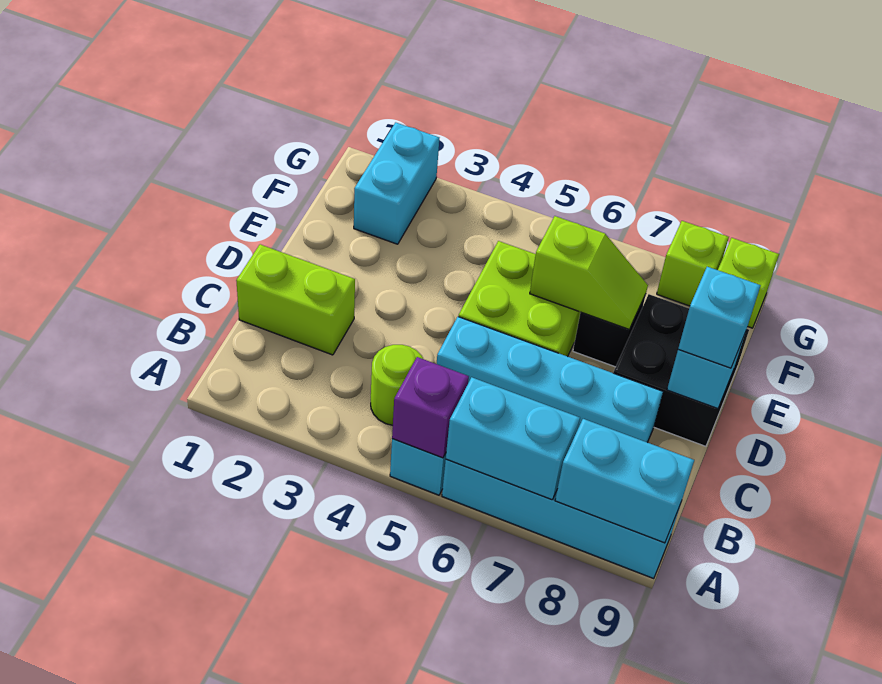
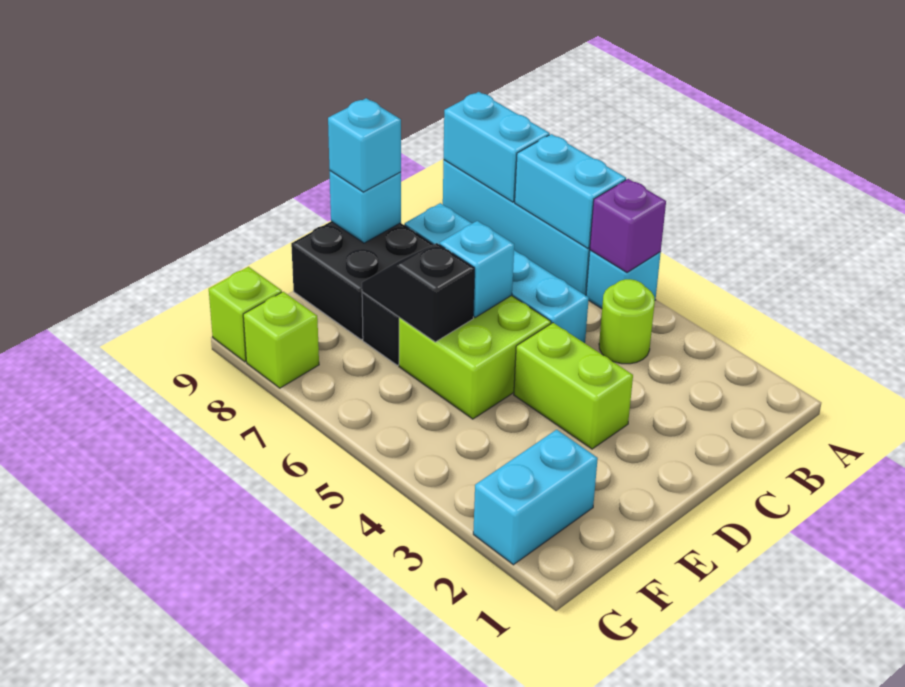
lime 1x2 brick [236,244,355,355] -> lime 1x2 brick moved to [514,323,633,449]
none -> cyan 1x1 brick [440,221,514,318]
lime 1x2 slope [530,216,648,330] -> black 1x2 slope [362,243,475,342]

